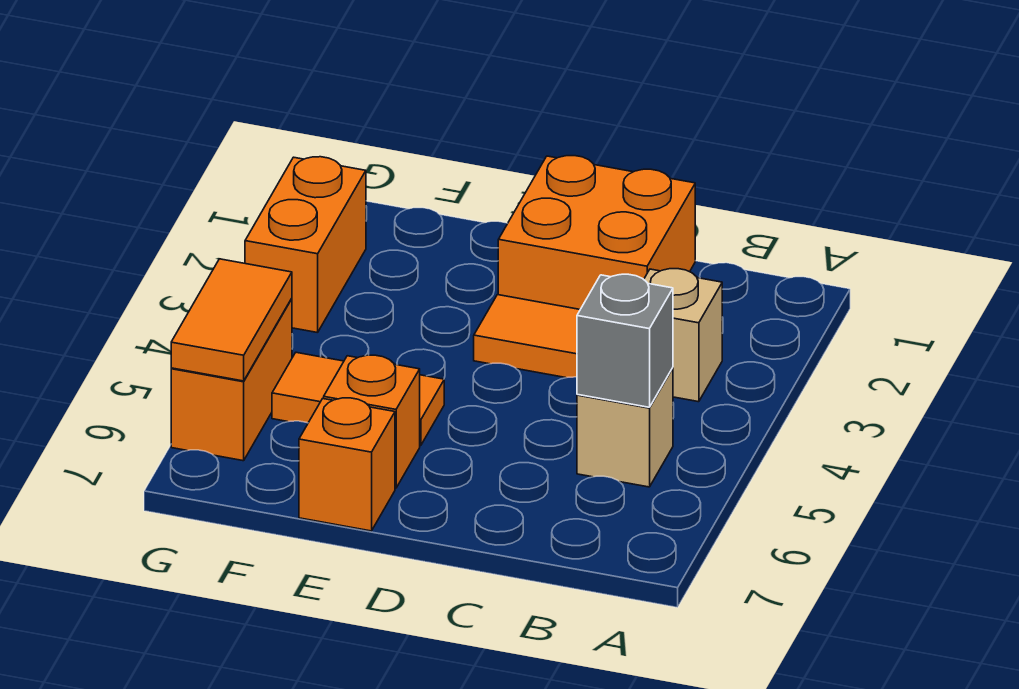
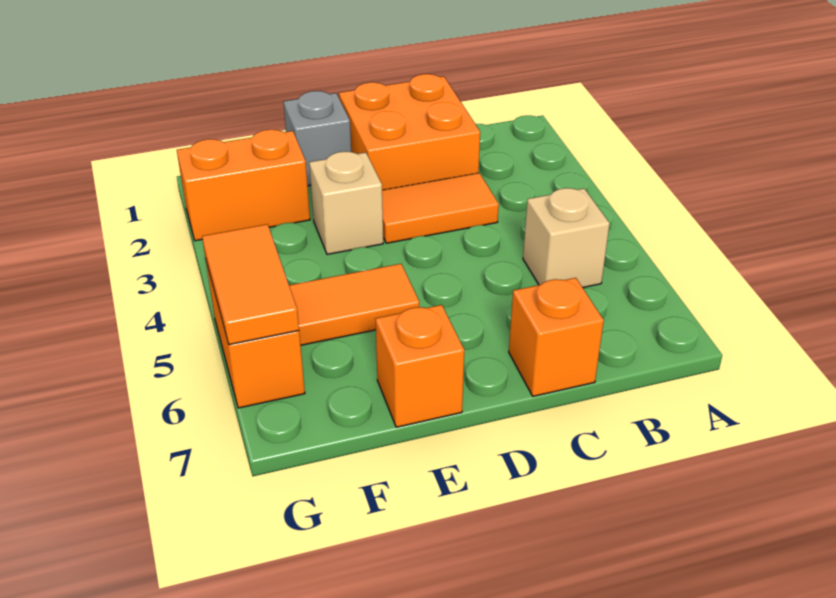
tan 1x1 brick [644,269,722,402] -> tan 1x1 brick moved to [309,151,383,254]
grey 1x1 brick [577,274,673,407] -> grey 1x1 brick moved to [283,91,351,186]
orange 1x1 brick [324,355,420,488] -> orange 1x1 brick moved to [509,278,604,396]
orange 1x2 brick [245,157,366,333] -> orange 1x2 brick turned to [177,130,310,241]

